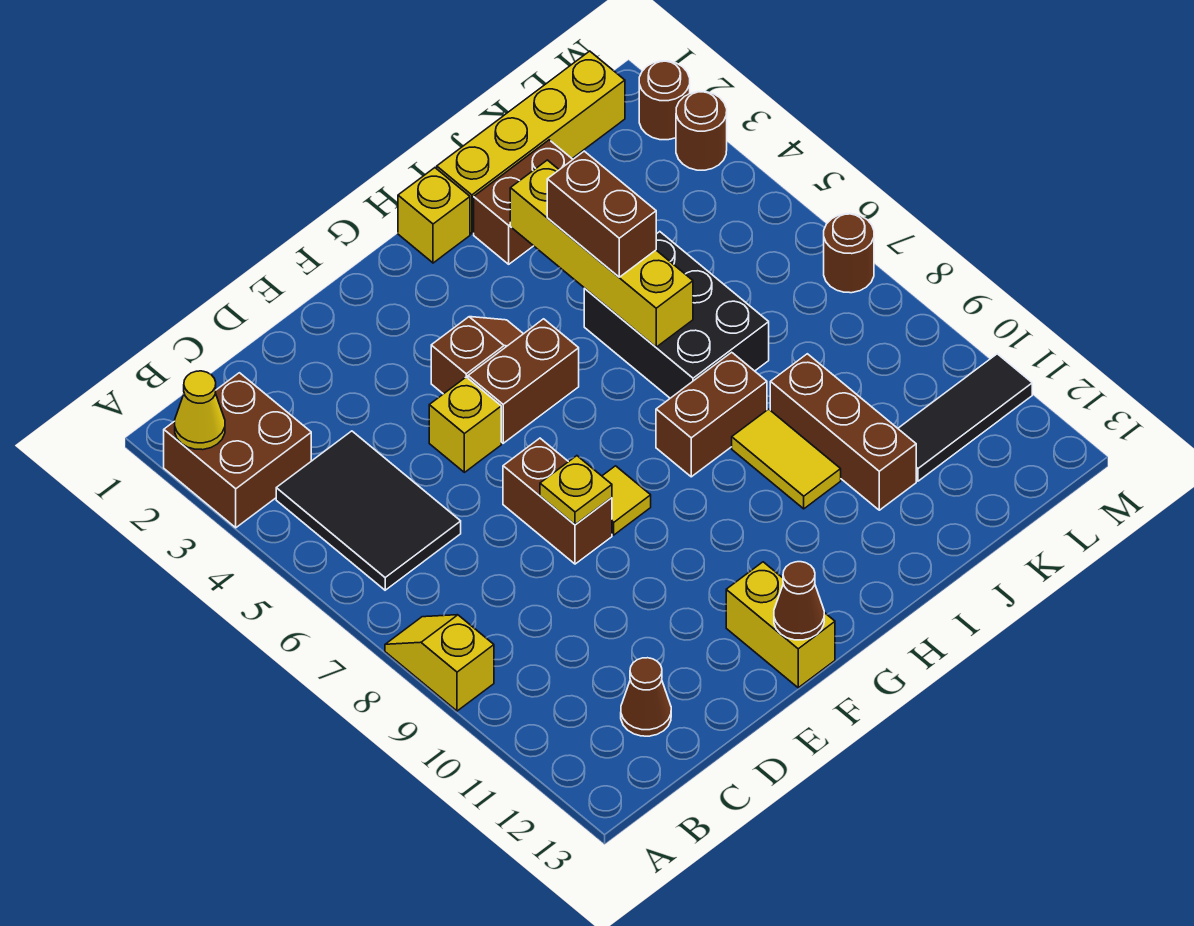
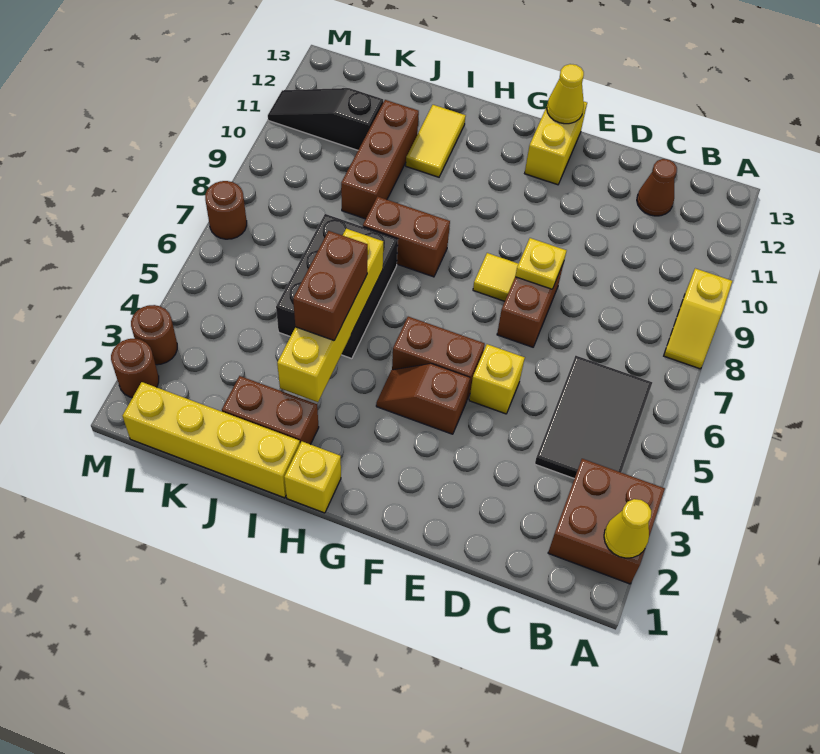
brown 1x1 cone [774,562,824,640] -> yellow 1x1 cone [547,64,584,124]
yellow 1x2 tile [732,409,841,509] -> yellow 1x2 tile moved to [406,105,466,177]
black 1x3 tile [898,354,1032,481] -> black 1x3 slope [268,88,383,150]

